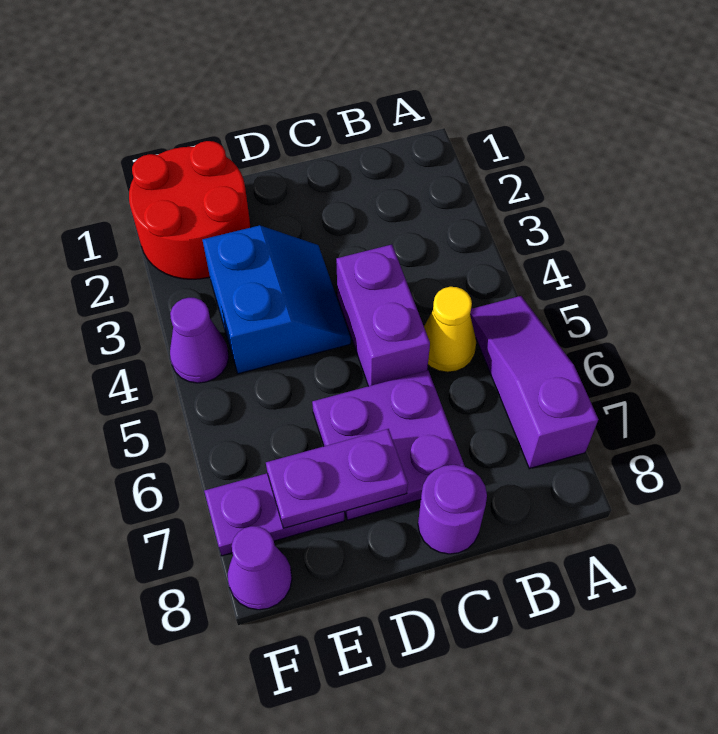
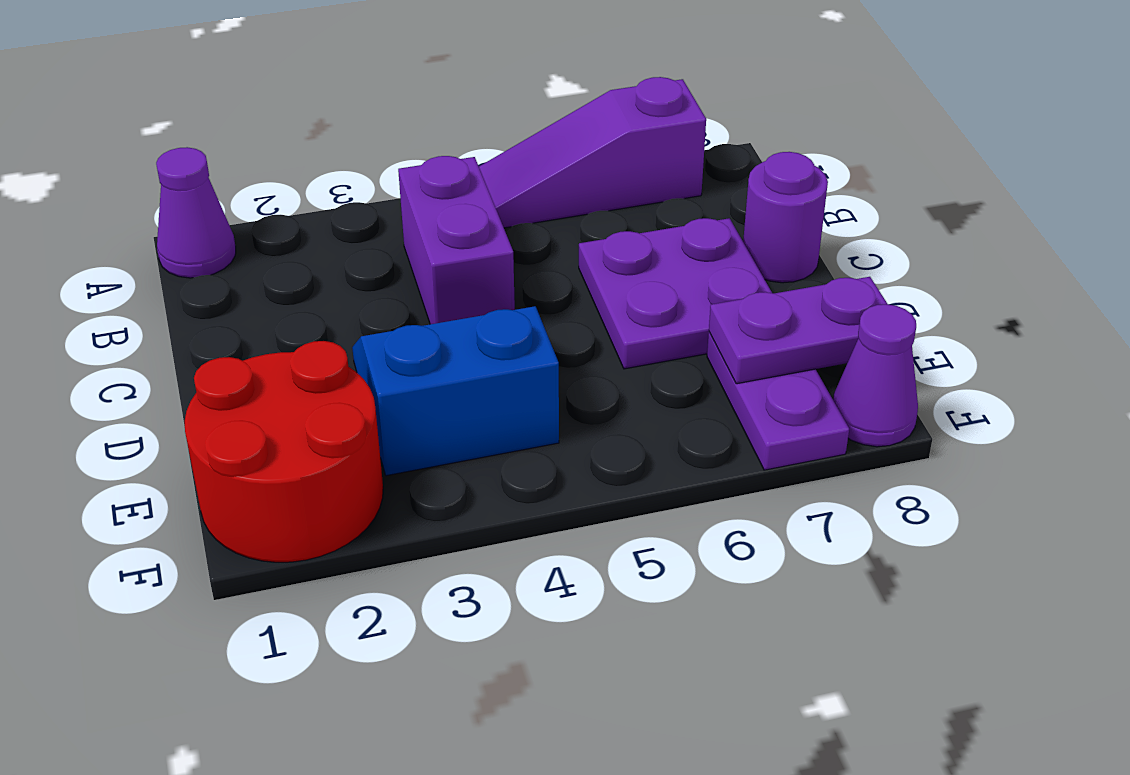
yellow 1x1 cone [424,287,476,372] -> none
purple 1x2 brick [336,245,430,386] -> purple 1x2 brick turned to [398,156,515,324]
purple 1x2 plate [266,429,408,528] -> purple 1x2 plate turned to [709,277,887,384]
purple 1x1 cone [170,298,229,383] -> purple 1x1 cone moved to [156,147,236,278]

